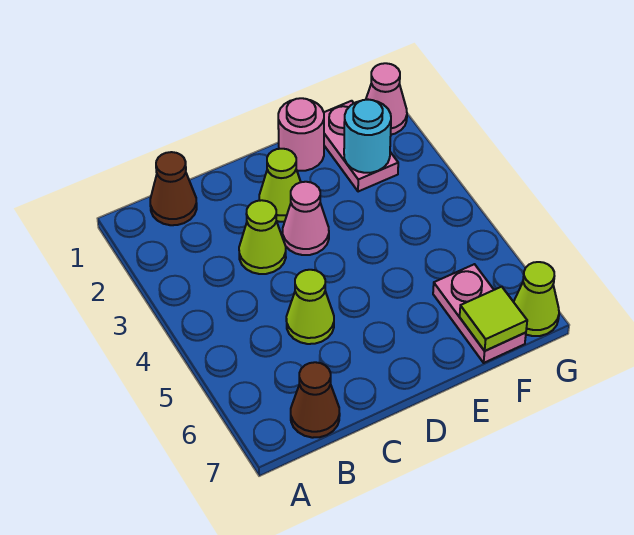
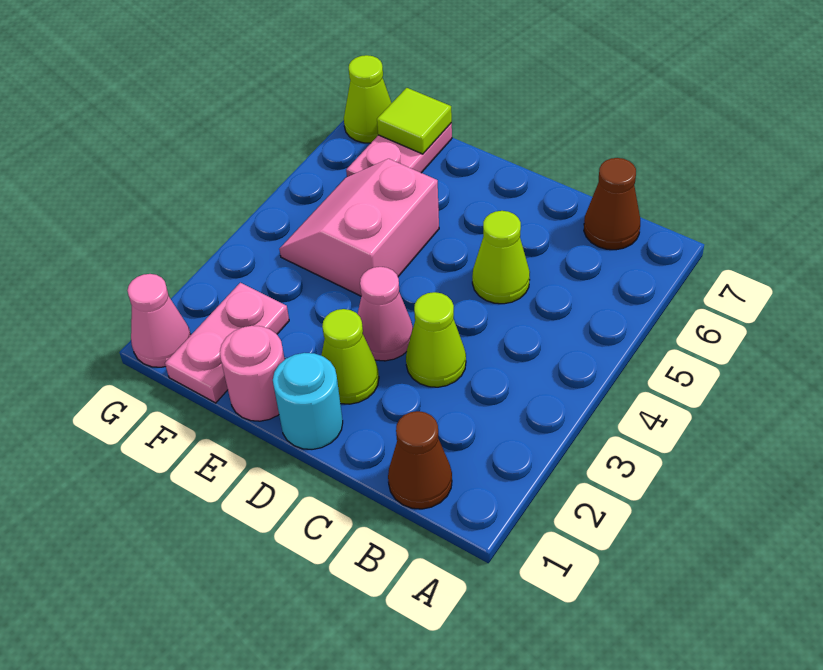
none -> pink 2x2 slope [279,159,439,296]
cyan 1x1 round brick [344,100,391,173] -> cyan 1x1 round brick moved to [273,353,343,449]

